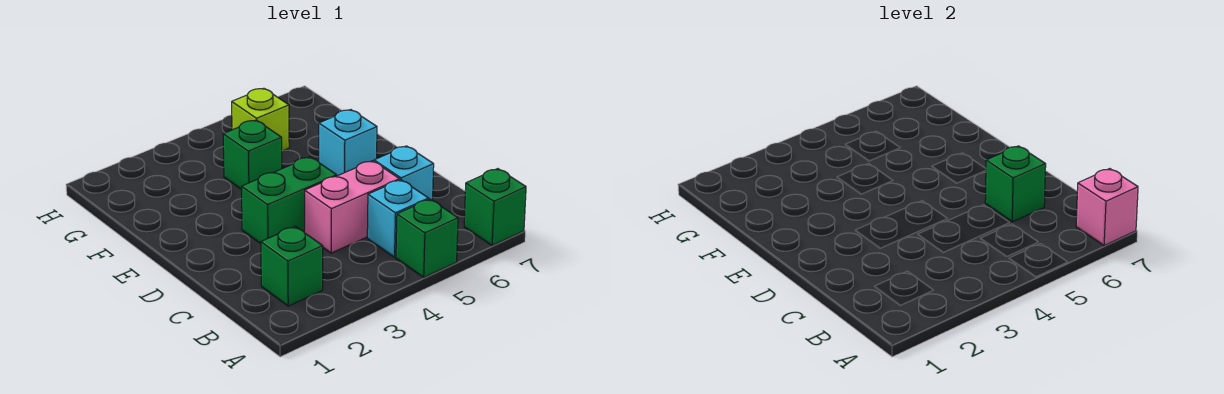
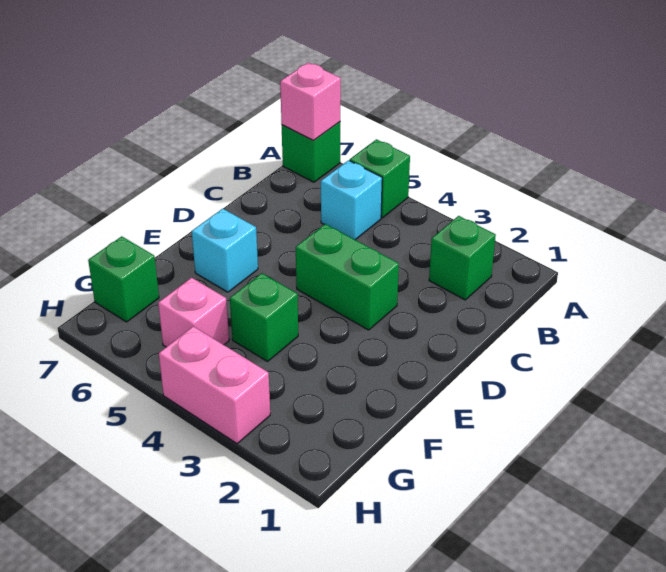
pink 1x2 brick [305,161,400,253] -> pink 1x2 brick moved to [159,326,270,444]
cyan 1x1 brick [374,146,434,201] -> none
green 1x1 brick [985,146,1046,222] -> green 1x1 brick moved to [88,236,159,322]
lime 1x1 brick [232,88,289,151] -> pink 1x1 brick [158,278,229,347]

